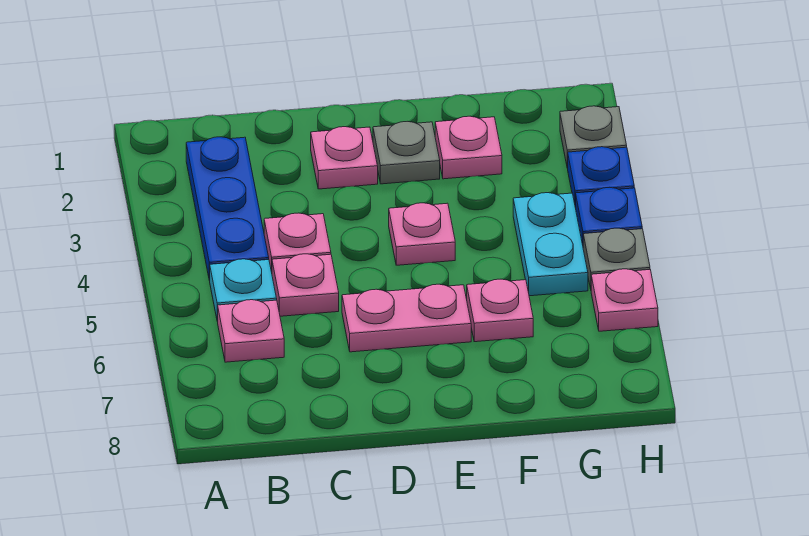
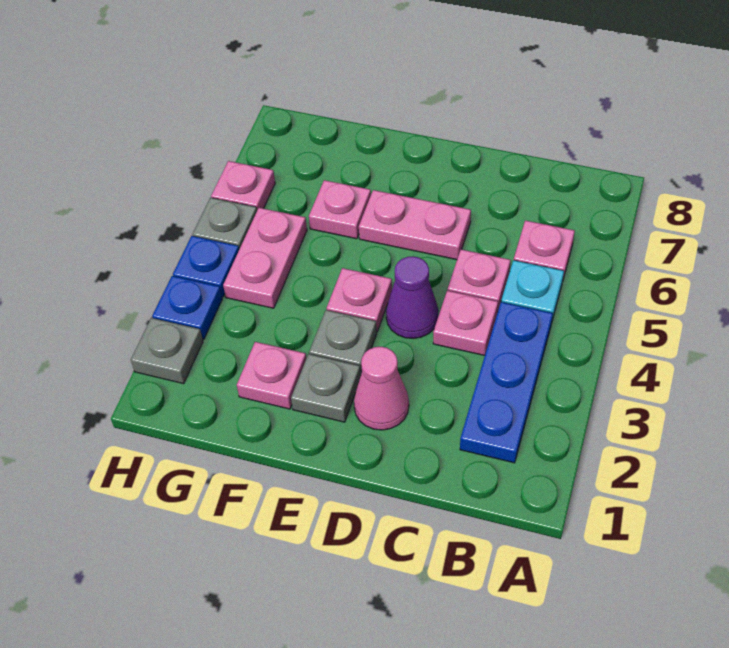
pink 1x1 plate [311,127,378,189] -> pink 1x1 cone [354,347,409,430]
none -> purple 1x1 cone [386,256,438,339]
none -> grey 1x1 plate [309,310,377,374]
cyan 1x2 plate [513,193,588,296] -> pink 1x2 plate [223,208,307,308]

